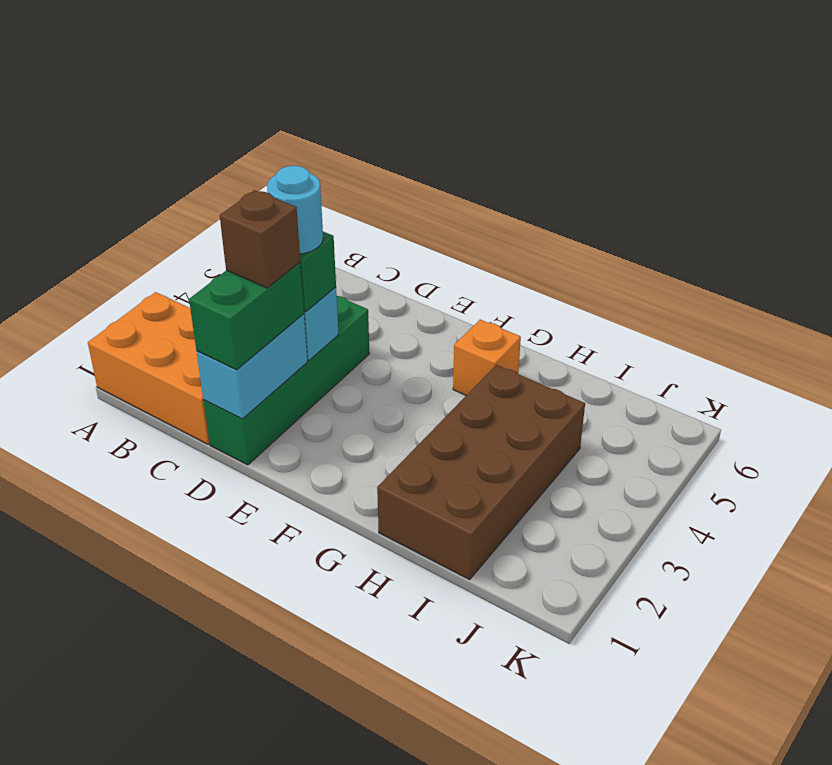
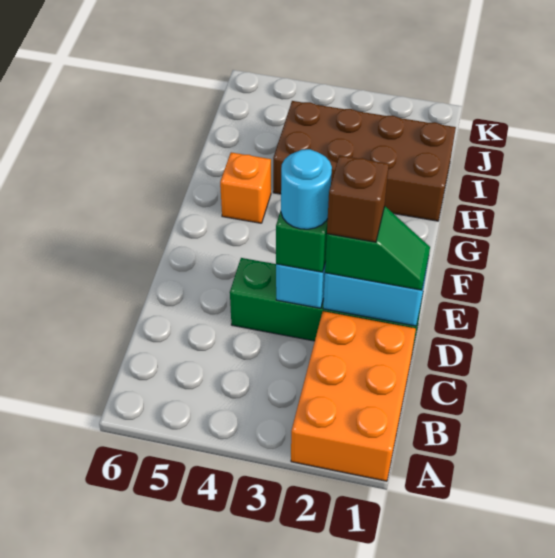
green 1x2 brick [189,262,304,370] -> green 1x2 slope [325,206,430,290]

